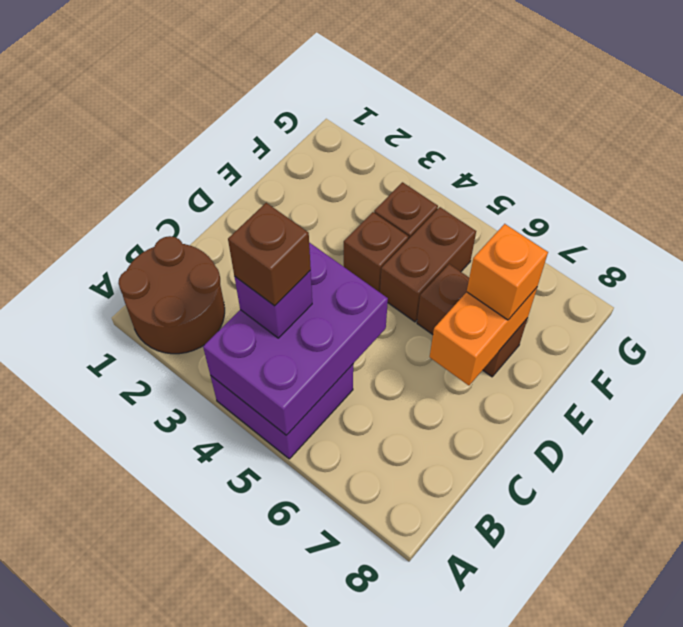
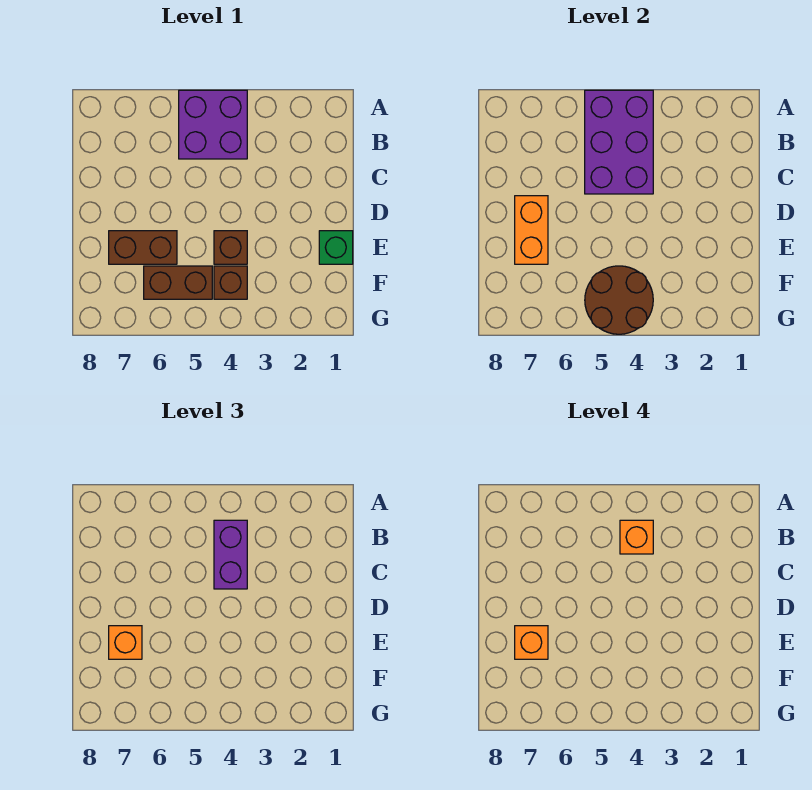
brown 2x2 round brick [118,236,225,354] -> brown 2x2 round brick moved to [585,266,653,334]
purple 1x1 brick [234,271,312,338] -> purple 1x2 brick [214,520,247,589]
brown 1x1 brick [228,203,311,306] -> orange 1x1 brick [620,520,653,554]
none -> green 1x1 brick [319,231,353,264]
brown 1x2 brick [380,207,476,322] -> brown 1x2 brick turned to [144,266,212,299]
none -> orange 1x1 brick [515,626,548,659]

